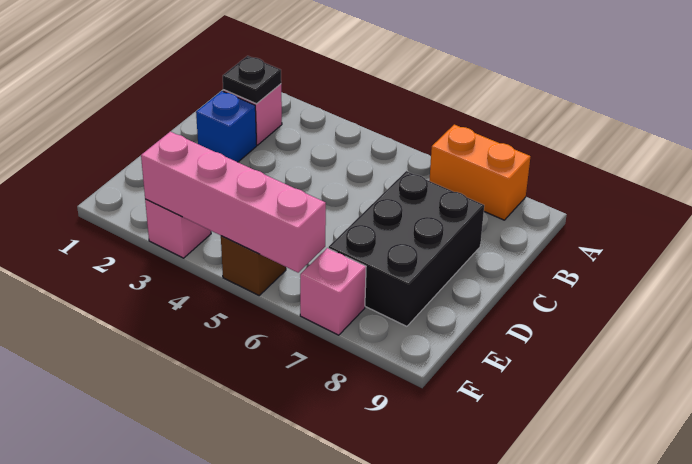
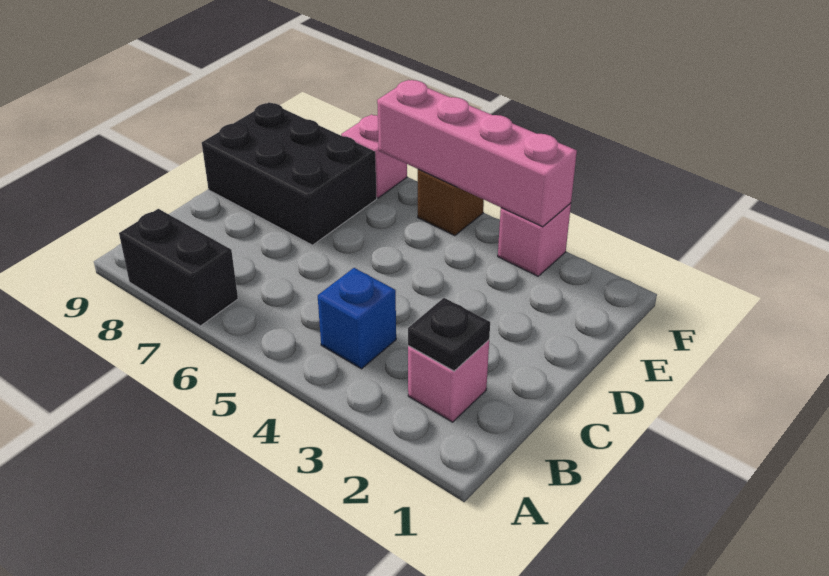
orange 1x2 brick [429,125,531,220] -> black 1x2 brick [119,209,238,326]
blue 1x1 brick [196,91,257,162] -> blue 1x1 brick moved to [318,268,396,369]
black 2x3 brick [329,171,484,326] -> black 2x3 brick turned to [202,102,377,245]

